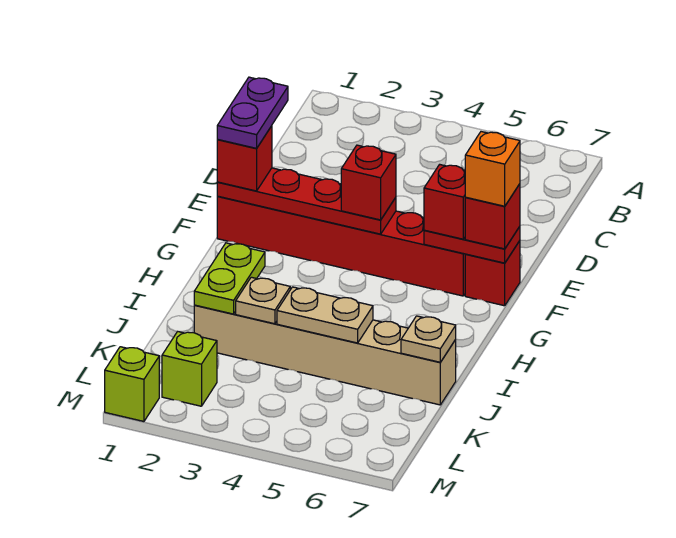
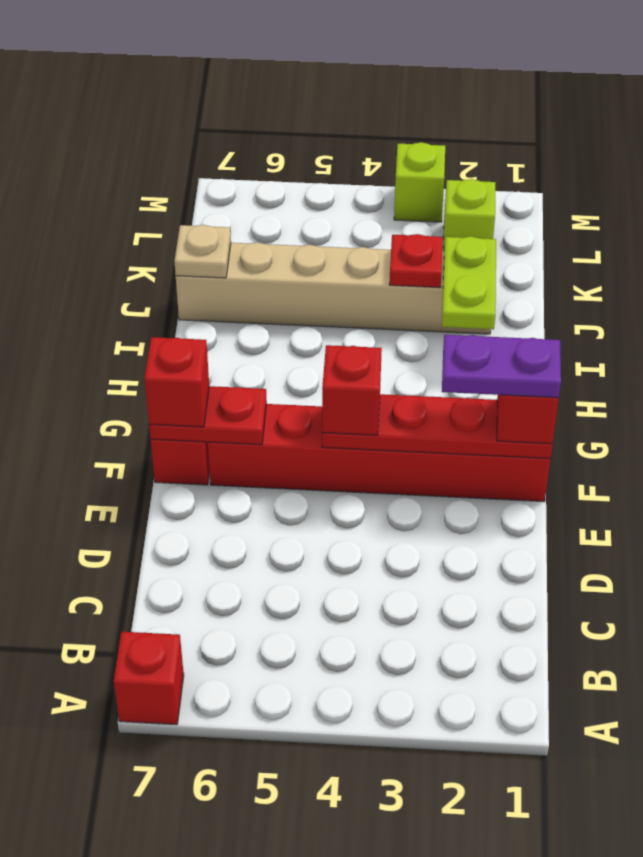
purple 1x2 plate [217,77,288,148] -> purple 1x2 plate turned to [442,335,561,398]
red 1x1 brick [424,164,466,239] -> red 1x1 brick moved to [114,632,184,725]
orange 1x1 brick [465,132,520,206] -> none
tan 1x1 plate [236,277,290,324] -> red 1x1 plate [389,234,443,288]
tan 1x2 plate [277,287,373,343] -> none
lime 1x1 brick [105,347,159,421] -> lime 1x1 brick moved to [394,142,445,222]

